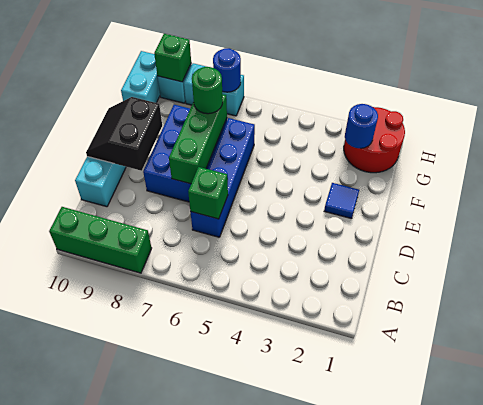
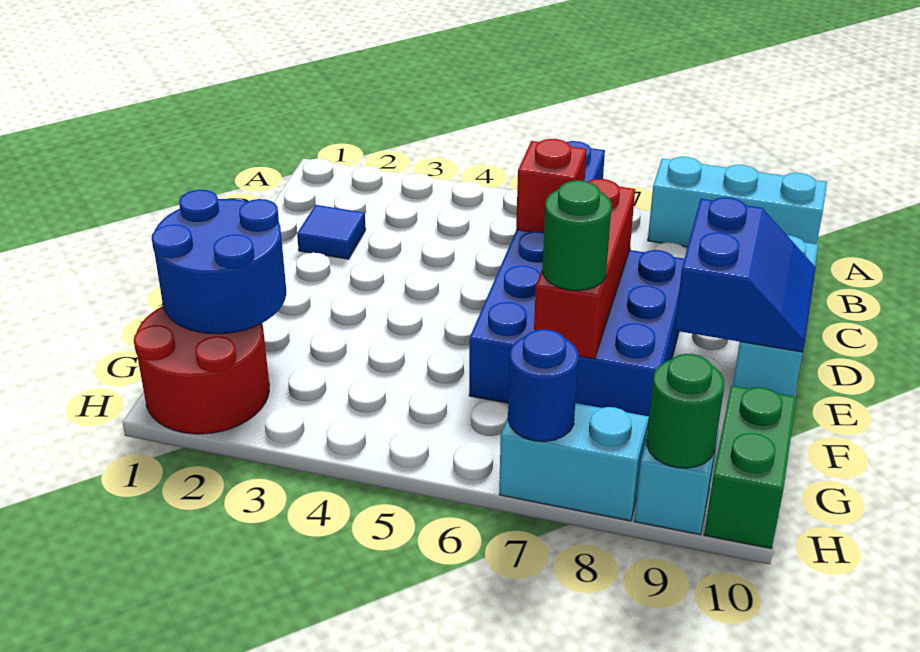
green 1x3 brick [49,207,152,273] -> cyan 1x3 brick [648,157,827,247]
blue 1x4 brick [191,118,255,237] -> blue 1x6 brick [469,141,605,403]
green 1x1 brick [188,167,228,219] -> red 1x1 brick [516,139,587,232]
green 1x3 brick [169,94,227,184] -> red 1x3 brick [534,179,635,359]
black 2x2 slope [86,97,162,171] -> blue 2x2 slope [675,197,816,352]
blue 1x1 tile [324,183,359,219] -> blue 1x1 tile moved to [297,205,366,259]
blue 1x1 round brick [345,104,378,148] -> blue 2x2 round brick [152,190,286,334]
cyan 1x2 brick [121,51,160,103] -> green 1x2 brick [704,385,797,549]
green 1x1 brick [154,34,191,82] -> green 1x1 round brick [647,354,724,468]

